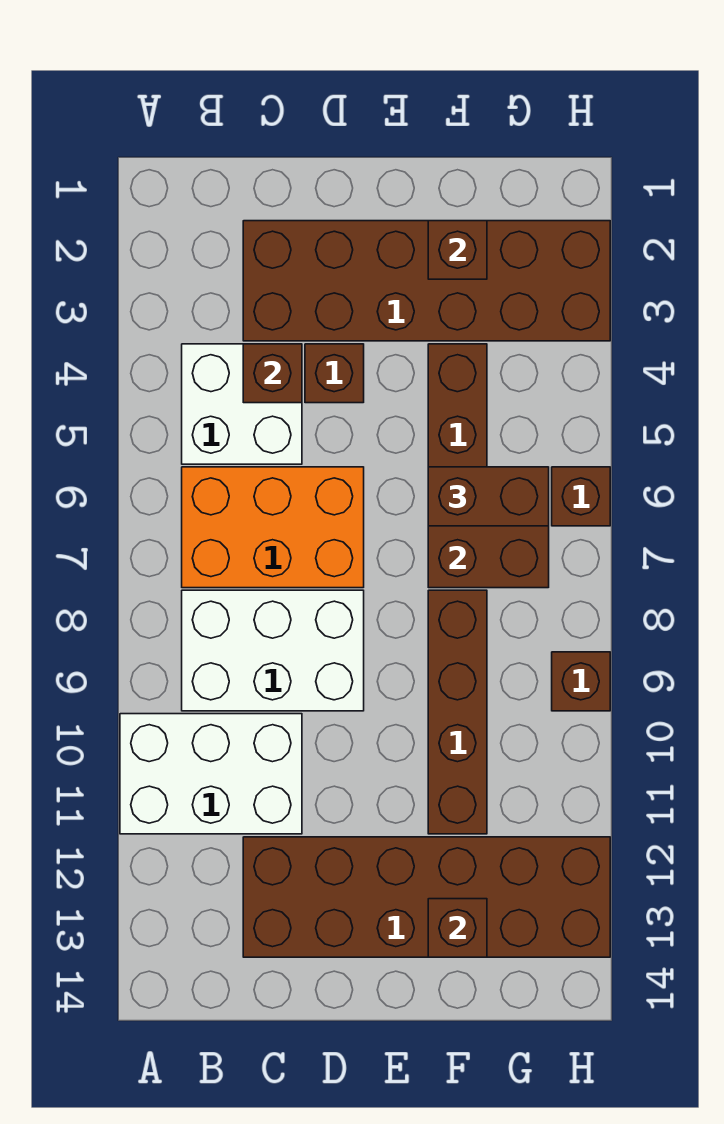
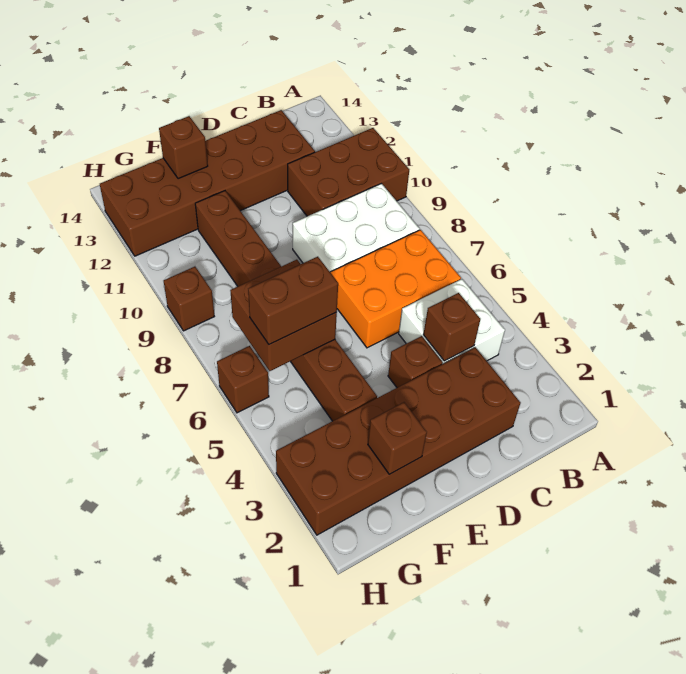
white 2x3 brick [120,714,302,834] -> brown 2x3 brick [288,128,409,216]

